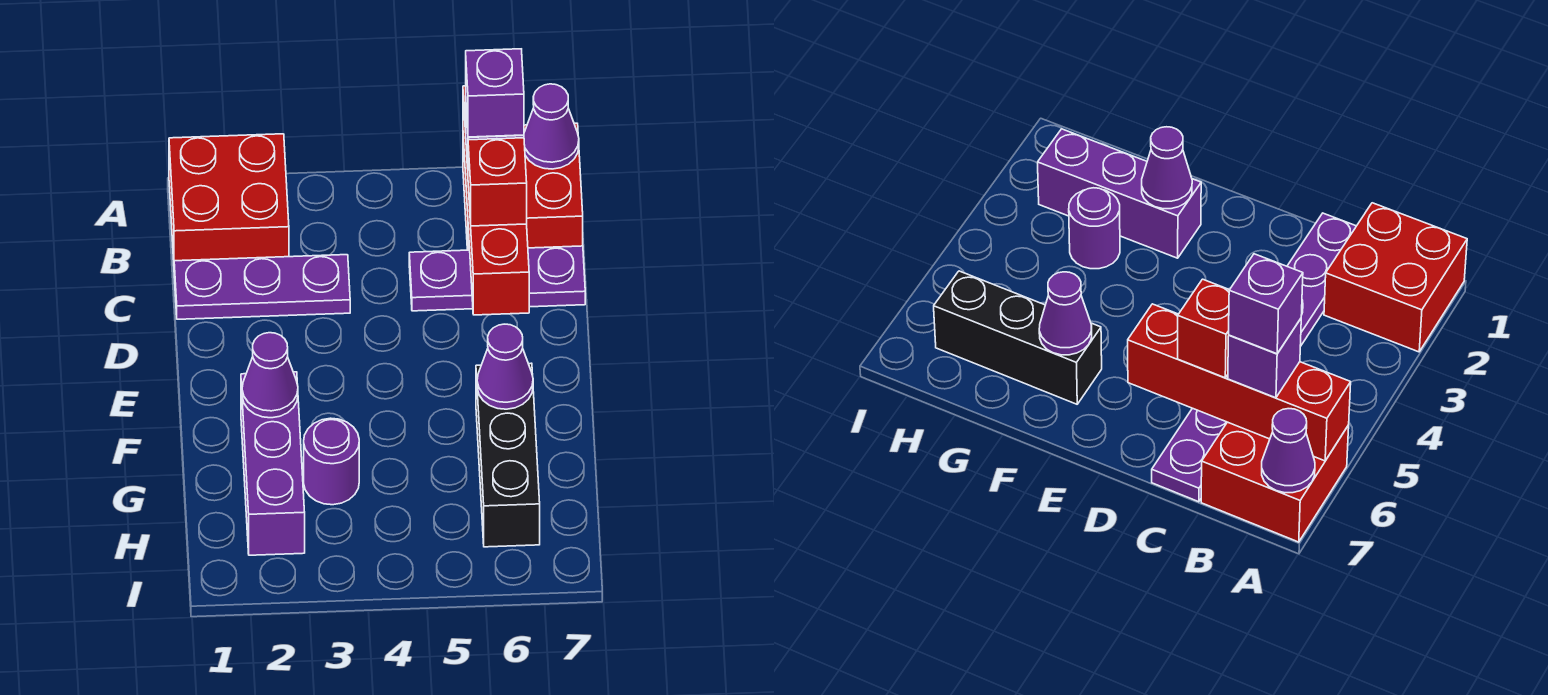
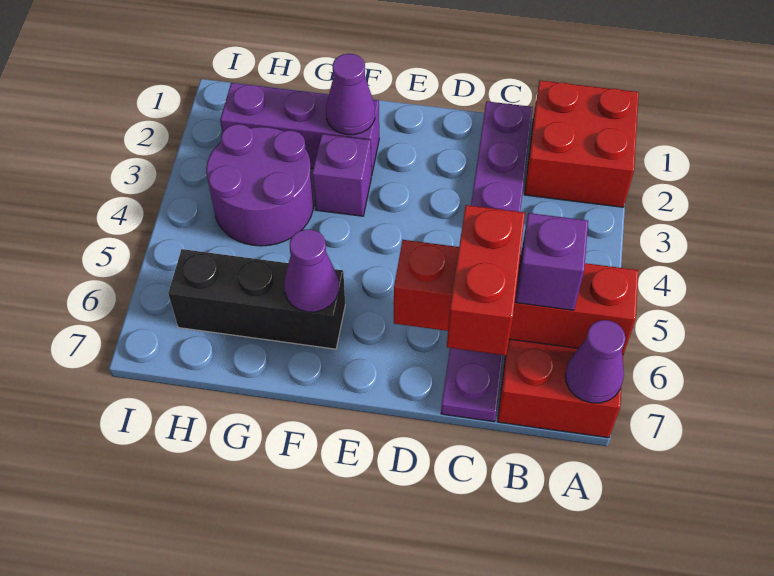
purple 1x1 brick [466,49,524,137] -> purple 1x1 brick moved to [312,134,371,216]
red 1x1 brick [468,138,527,226] -> red 1x2 brick [447,205,525,355]
purple 1x1 round brick [304,418,359,505] -> purple 2x2 round brick [206,124,314,246]

